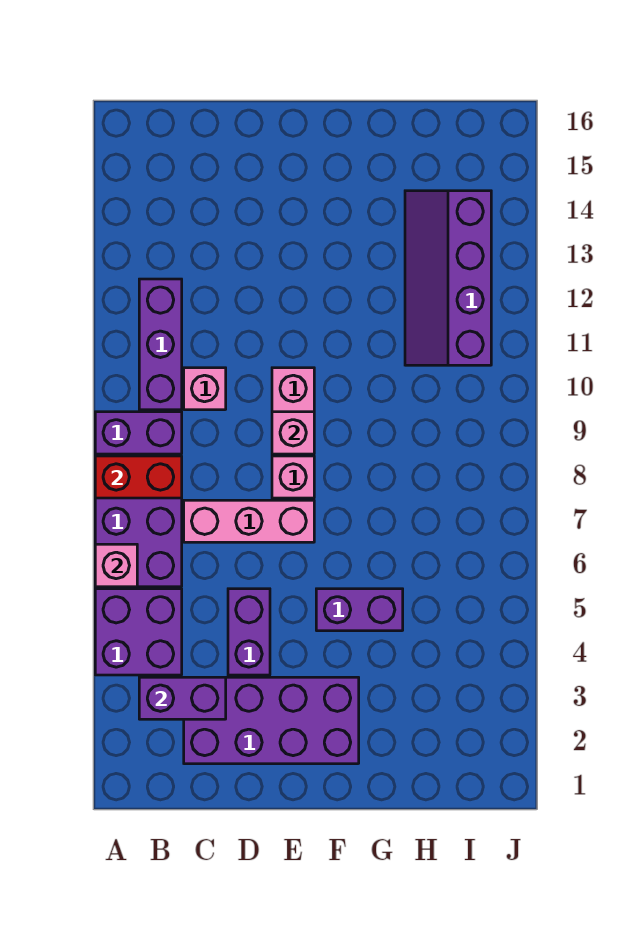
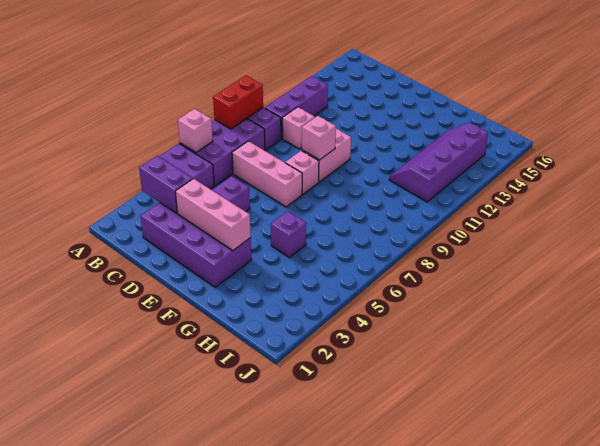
red 1x2 brick [95,456,182,498] -> red 1x2 brick turned to [213,76,263,129]
none -> pink 1x3 brick [175,179,251,251]
purple 1x2 brick [316,589,403,631] -> purple 1x1 brick [271,211,306,257]

